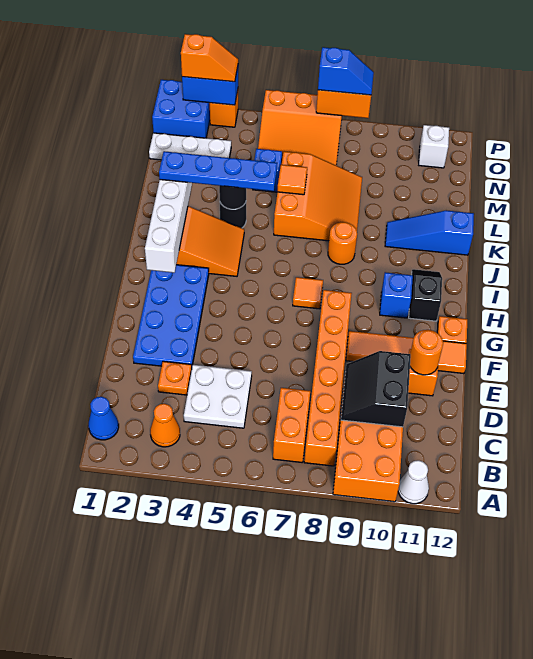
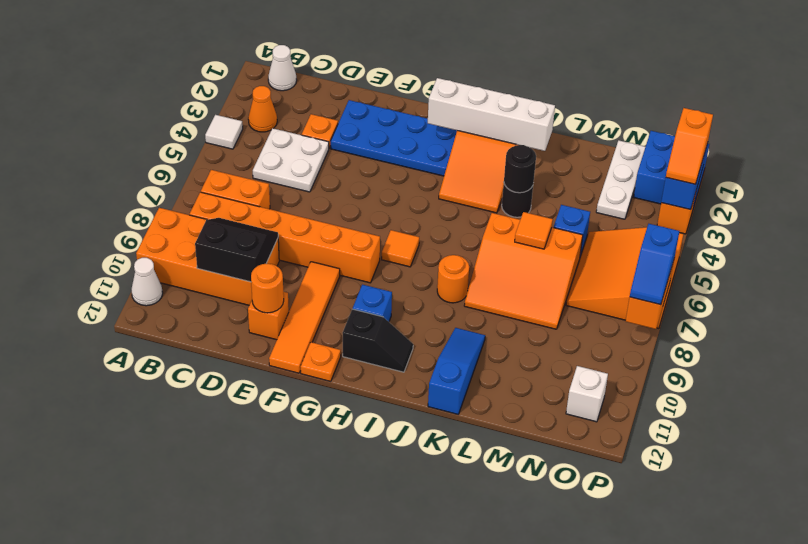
none -> white 1x1 tile [205,115,243,149]
blue 1x1 cone [88,397,119,440] -> white 1x1 cone [268,45,297,91]
blue 1x4 plate [159,151,277,191] -> none

